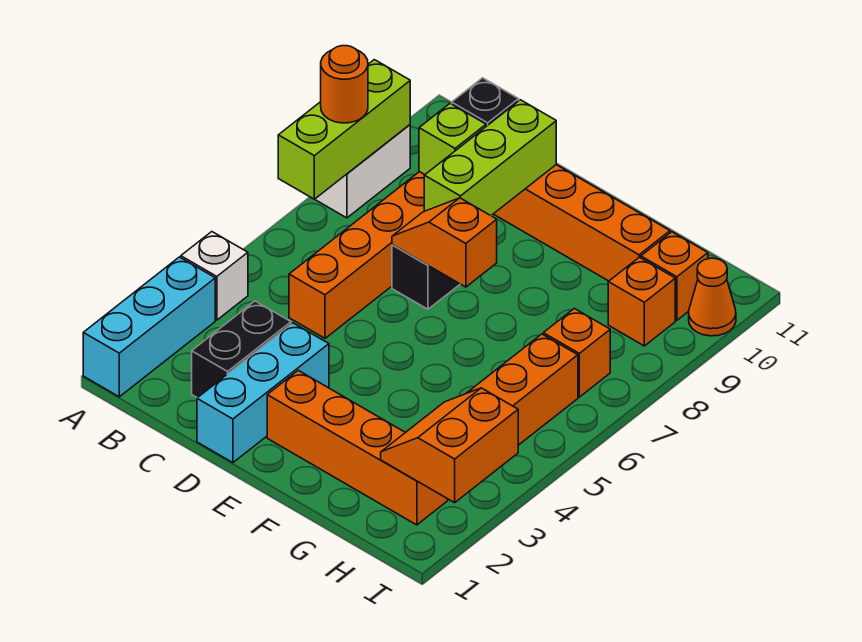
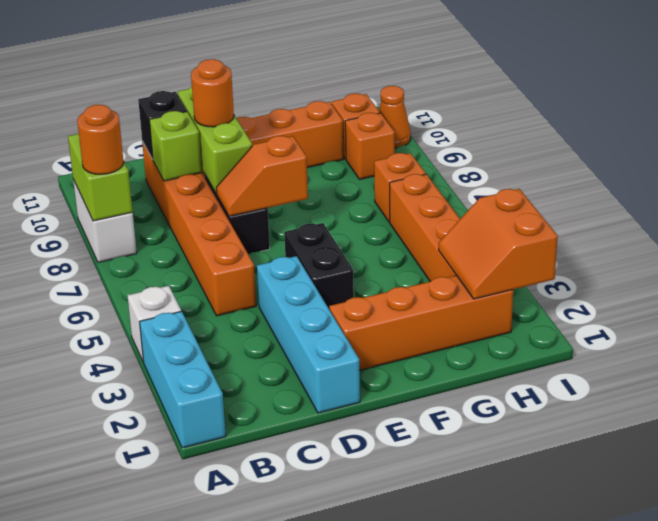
lime 1x3 brick [278,60,410,199] -> lime 1x2 brick [68,134,133,221]
black 1x2 brick [192,301,291,398] -> black 1x2 brick moved to [284,223,354,308]
cyan 1x3 brick [197,323,329,463] -> cyan 1x4 brick [257,256,360,413]
none -> orange 1x1 round brick [191,59,234,127]

